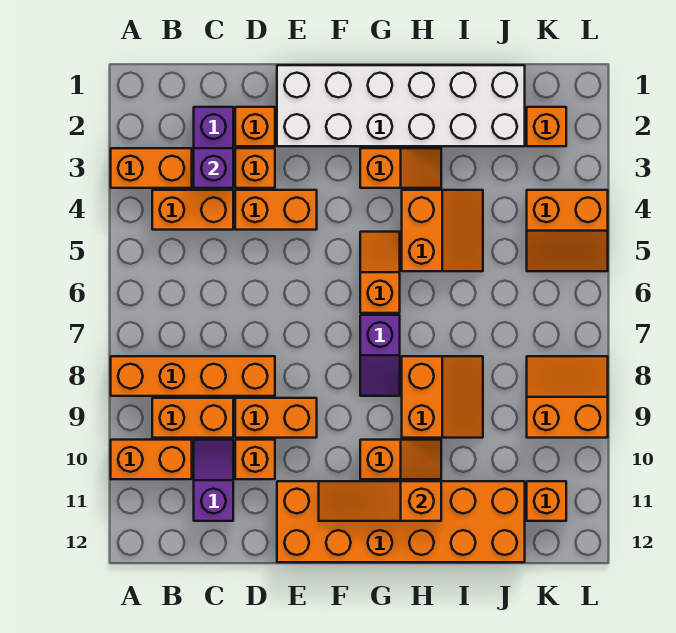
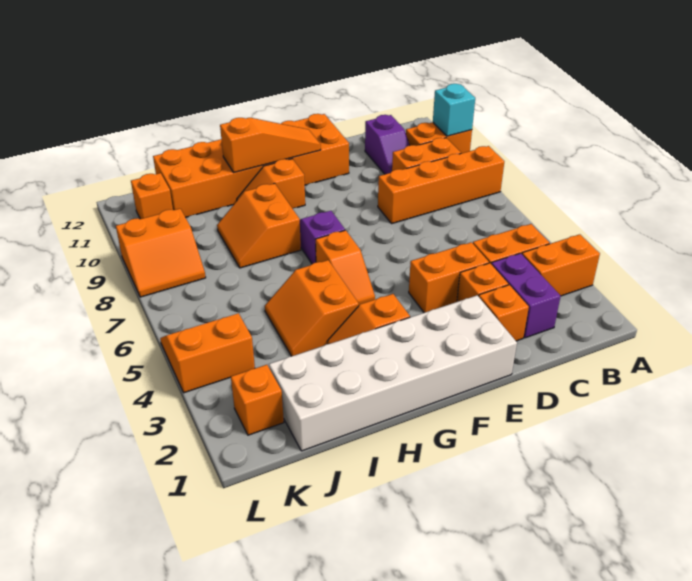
none -> cyan 1x1 brick [433,84,475,136]
purple 1x1 brick [194,148,233,188] -> none
orange 1x2 brick [235,398,317,438] -> none
orange 1x1 brick [235,440,275,479] -> none

